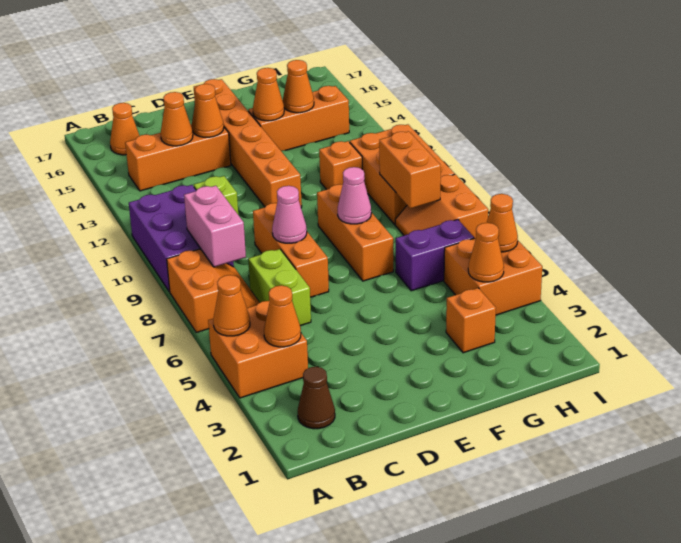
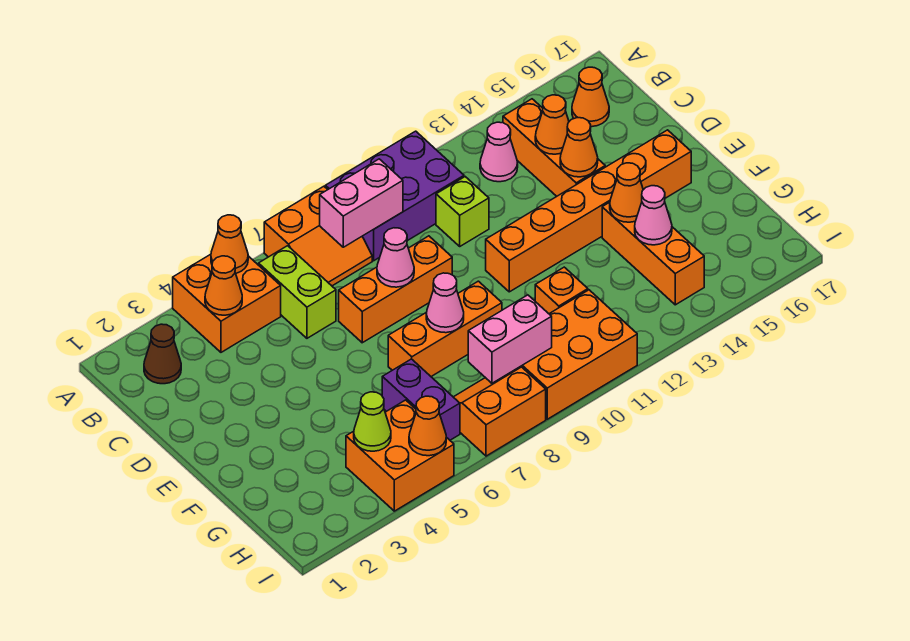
none -> pink 1x1 cone [480,122,518,182]
lime 1x2 brick [248,249,311,326] -> lime 1x2 brick turned to [259,246,336,338]
orange 1x1 brick [446,288,496,353] -> none
orange 1x1 cone [283,60,314,113] -> pink 1x1 cone [635,186,672,245]
orange 1x1 cone [468,223,504,282] -> lime 1x1 cone [354,392,391,451]
orange 1x2 brick [379,131,441,209] -> pink 1x2 brick [468,295,552,383]

